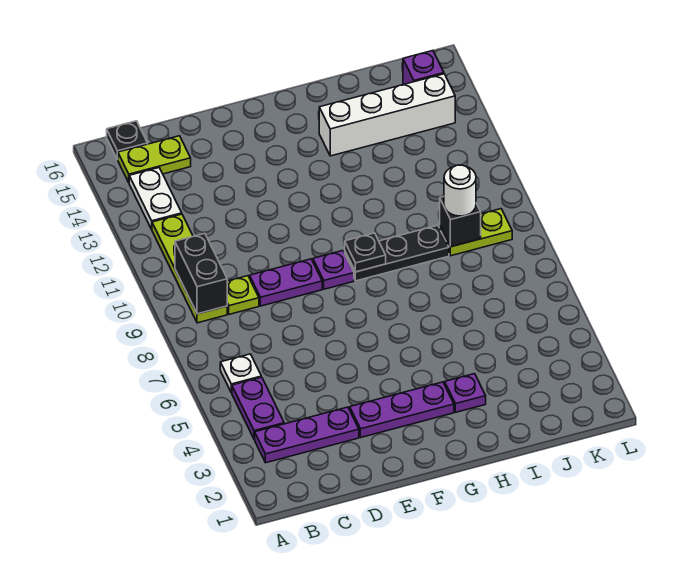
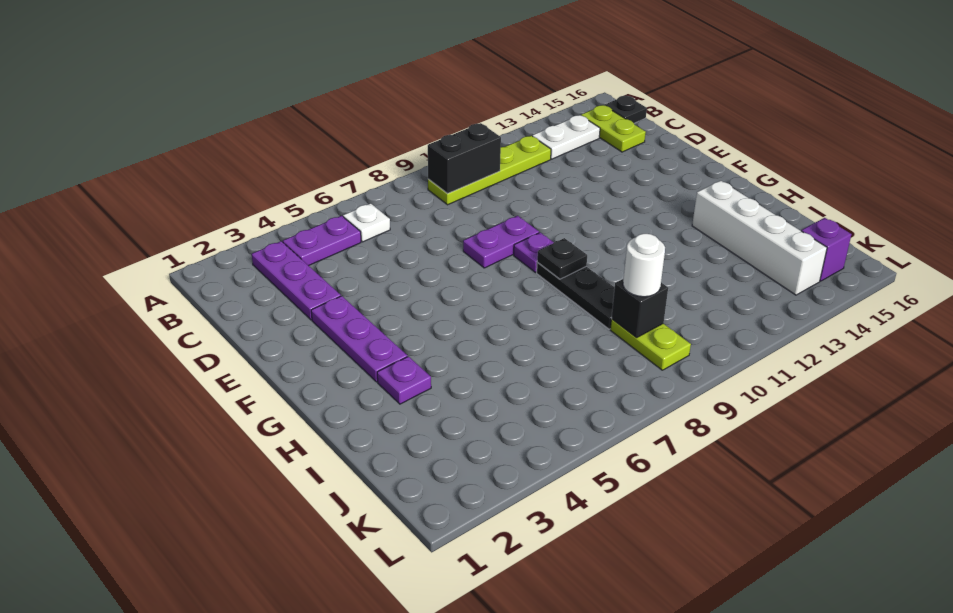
lime 1x1 plate [227,276,259,314] -> none
purple 1x2 plate [250,259,322,306] -> purple 1x2 plate turned to [463,216,539,268]

